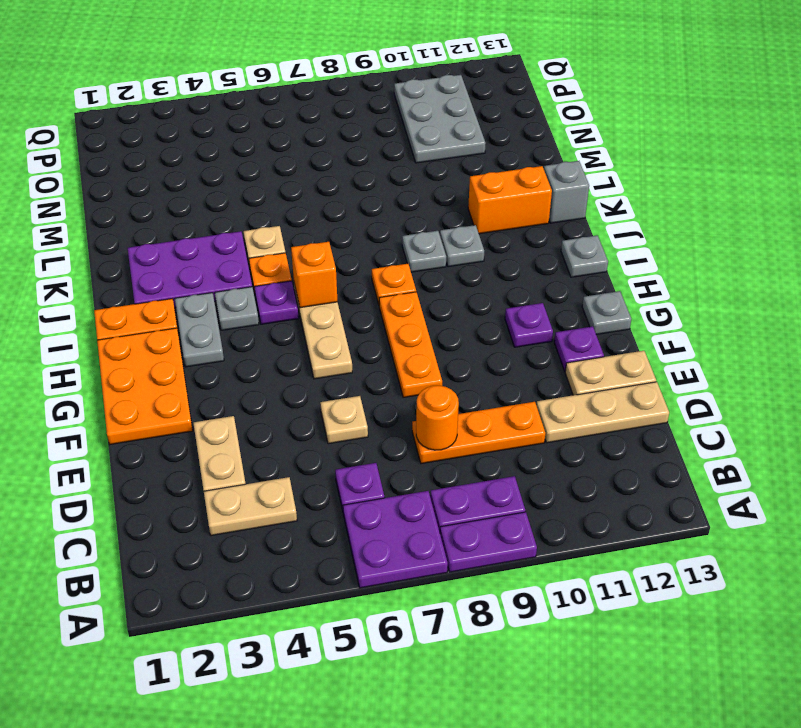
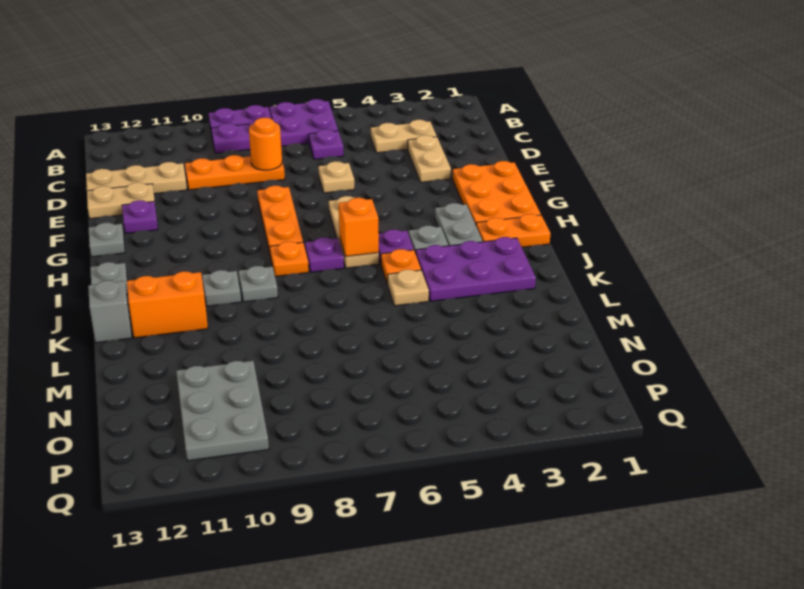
purple 1x1 plate [505,303,553,347] -> purple 1x1 plate moved to [305,237,344,272]

